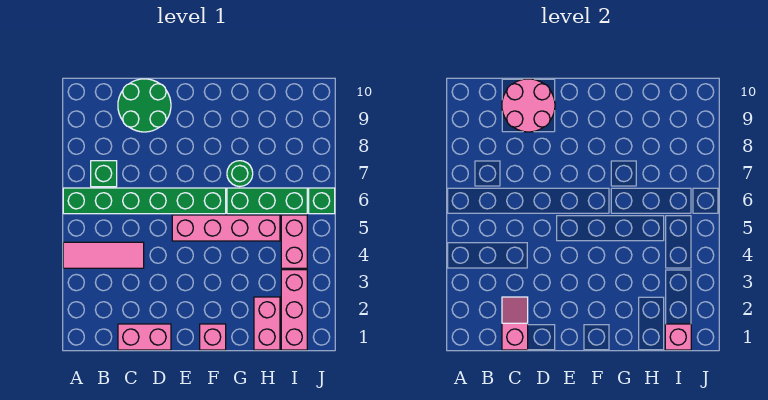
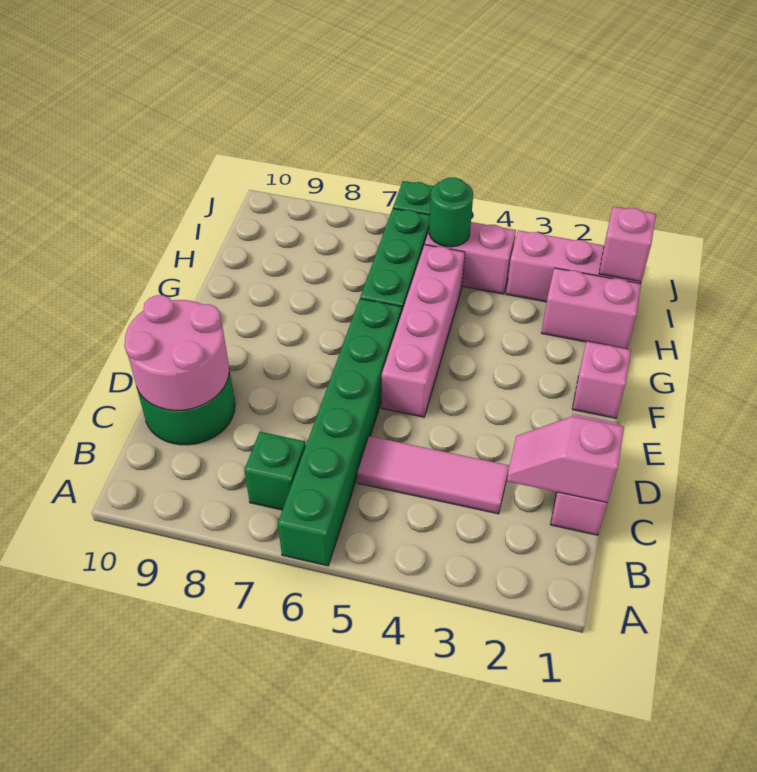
pink 1x3 tile [63,242,144,268] -> pink 1x3 tile turned to [357,436,509,514]
green 1x1 round brick [227,161,253,186] -> green 1x1 round brick moved to [429,178,473,247]

